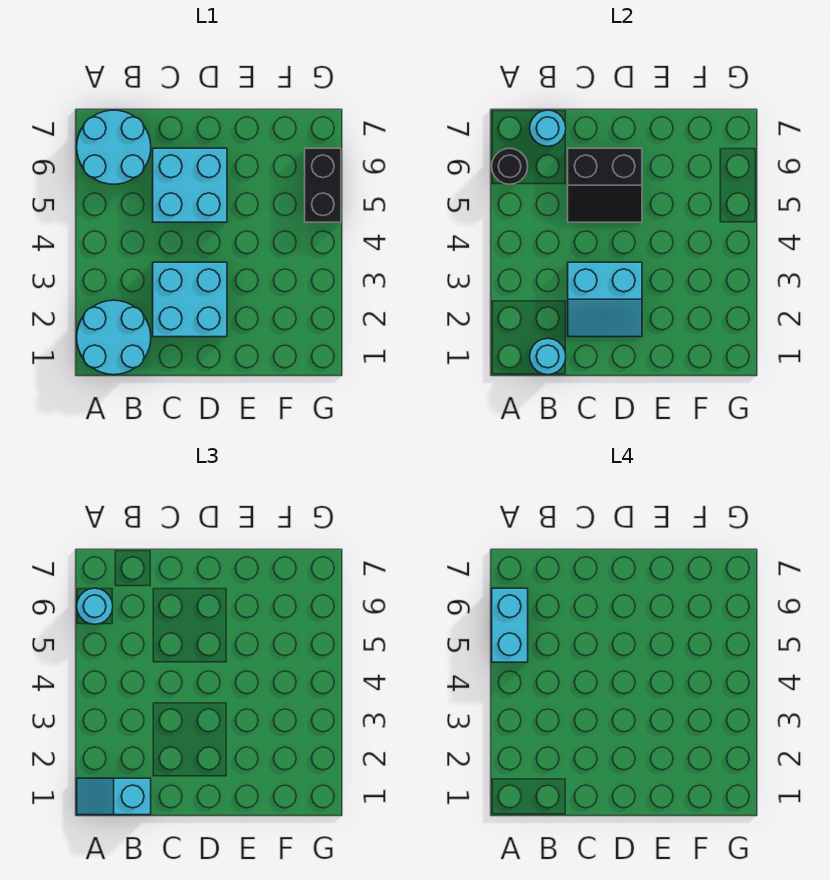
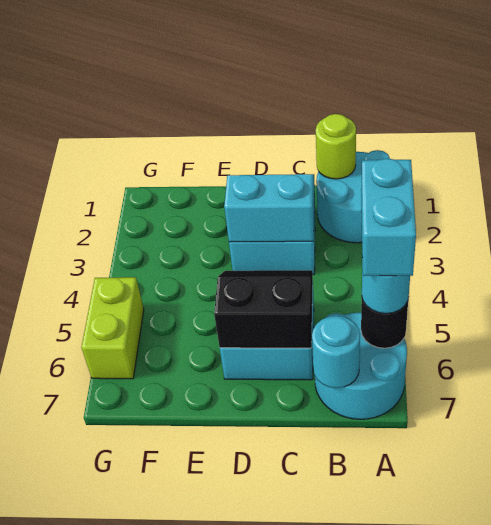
cyan 1x2 slope [77,778,151,815] -> none
cyan 1x1 round brick [530,338,566,375] -> lime 1x1 round brick [316,114,356,179]
black 1x2 brick [305,148,341,222] -> lime 1x2 brick [81,277,144,379]

